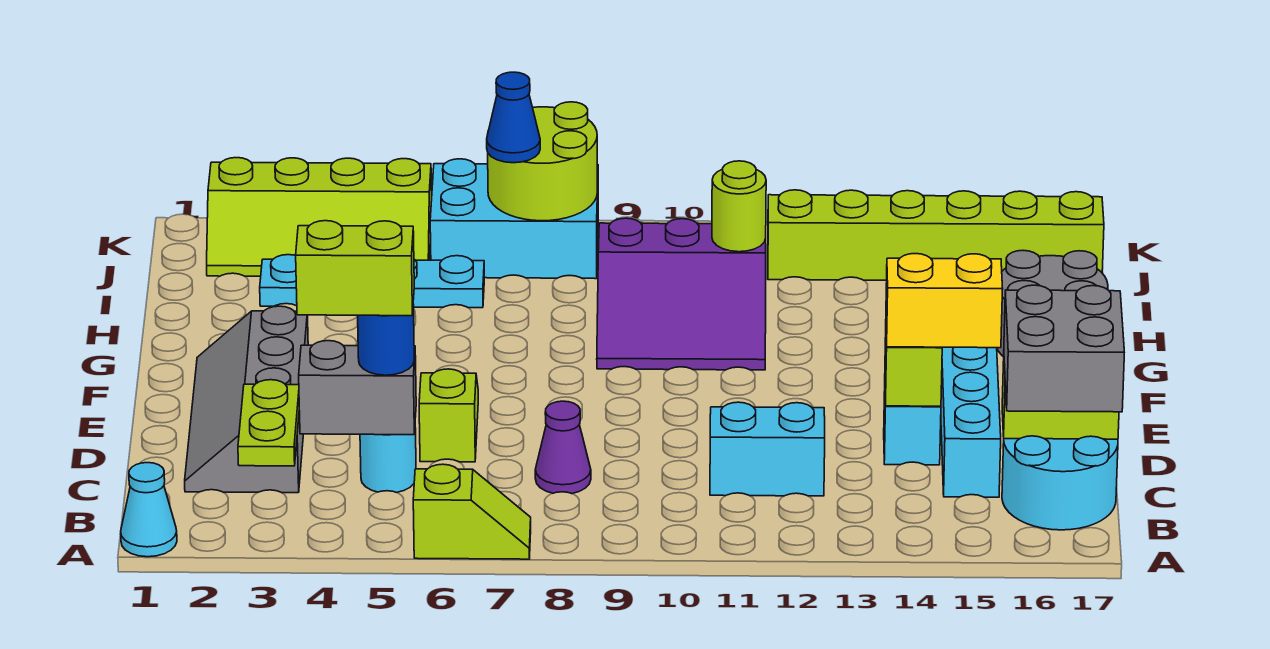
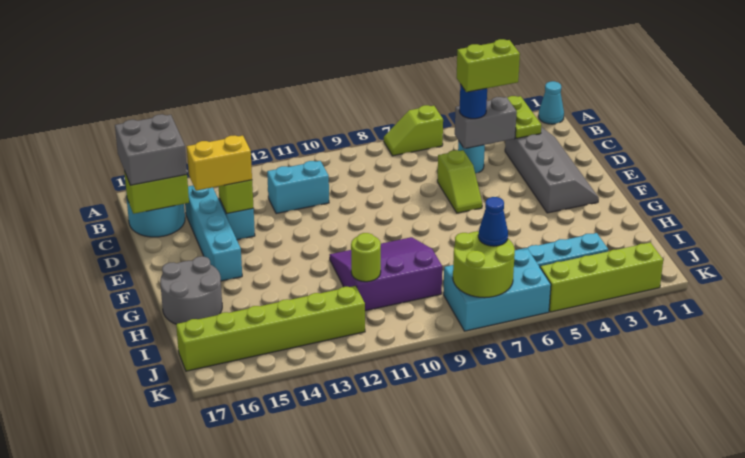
purple 1x1 cone [535,401,591,494] -> none

